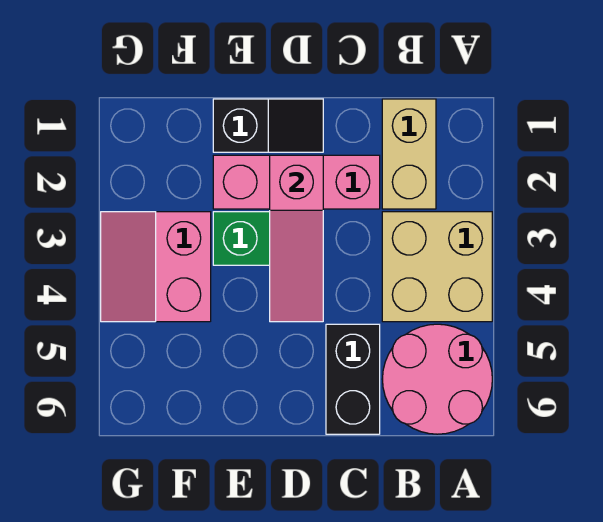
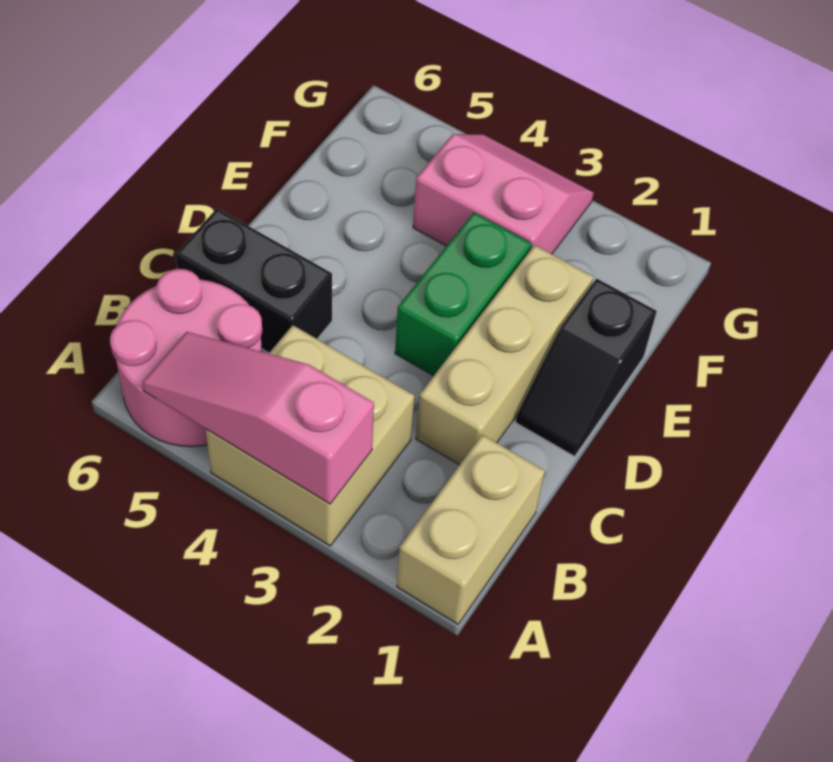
tan 1x2 brick [382,99,436,209] -> tan 1x2 brick turned to [397,435,545,624]
pink 1x3 brick [213,155,380,209] -> tan 1x3 brick [416,245,593,465]
pink 1x3 slope [270,155,323,322] -> pink 1x3 slope moved to [142,332,374,504]

